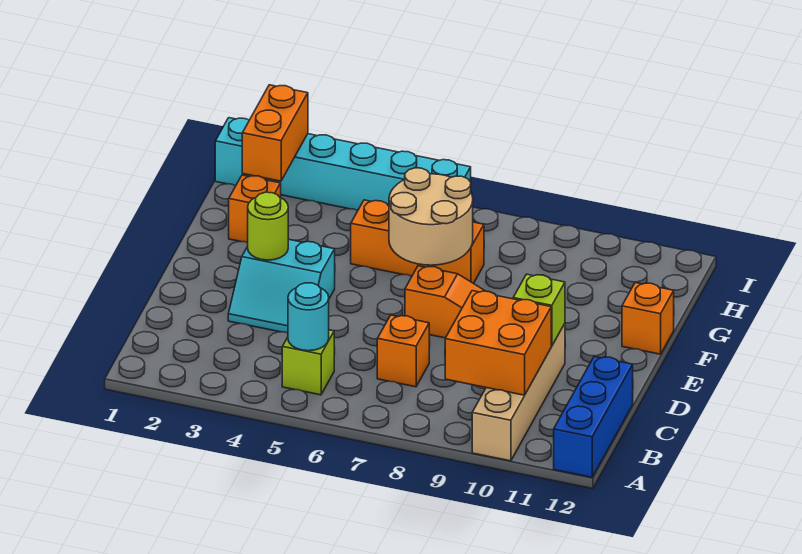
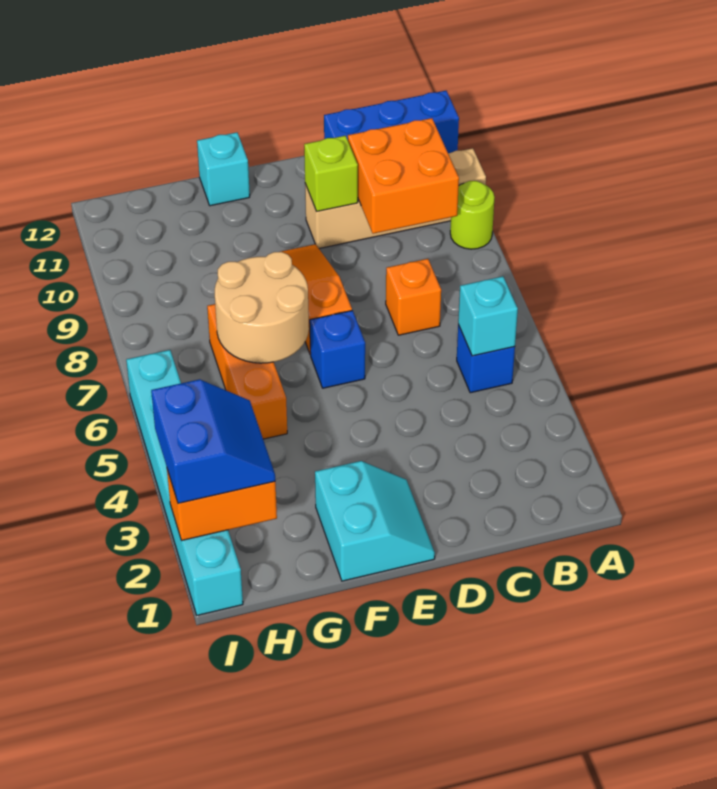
lime 1x1 brick [282,330,334,395] -> blue 1x1 brick [457,325,515,393]
cyan 1x1 round brick [288,283,329,351] -> cyan 1x1 brick [458,276,518,356]
cyan 2x2 slope [228,239,335,333] -> cyan 2x2 slope moved to [315,461,435,581]
lime 1x1 round brick [248,192,288,260] -> lime 1x1 round brick moved to [450,181,495,249]
none -> blue 1x1 brick [310,310,365,388]
orange 1x1 brick [622,283,674,354] -> cyan 1x1 brick [197,132,250,206]
orange 1x1 brick [229,175,281,243] -> none
none -> blue 2x2 slope [151,379,275,503]

